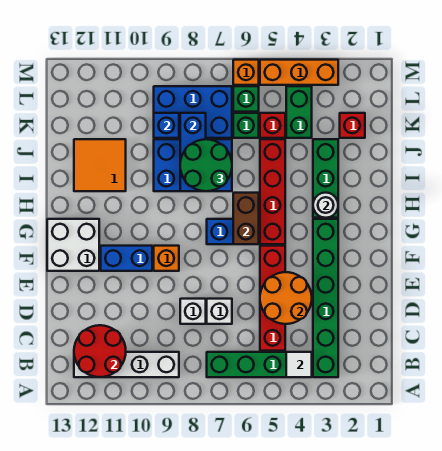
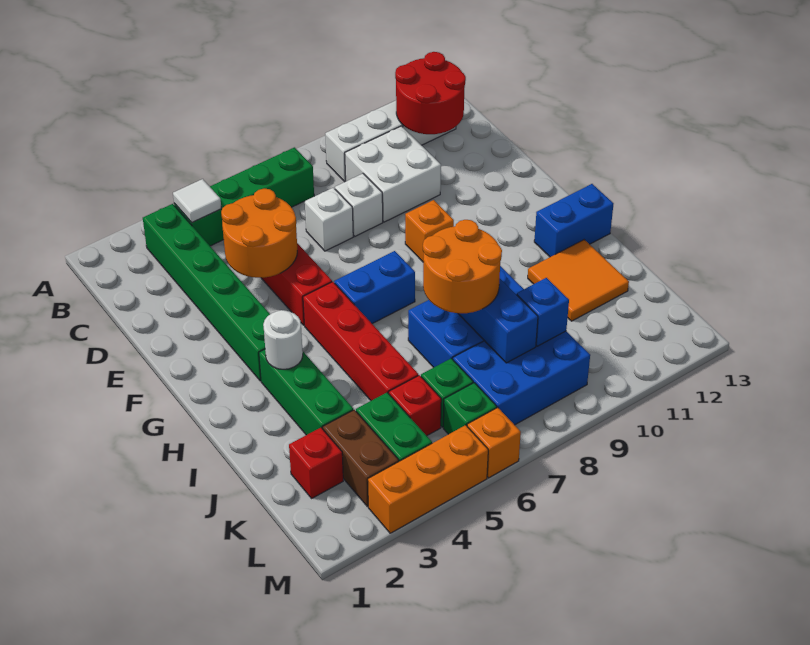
blue 1x2 brick [101,246,152,271] -> blue 1x2 brick moved to [534,184,613,257]
white 2x2 brick [47,219,99,271] -> white 2x2 brick moved to [345,126,441,222]
brown 1x2 brick [233,193,259,244] -> brown 1x2 brick moved to [323,410,399,507]
green 2x2 round brick [180,139,232,191] -> orange 2x2 round brick [423,220,502,313]

